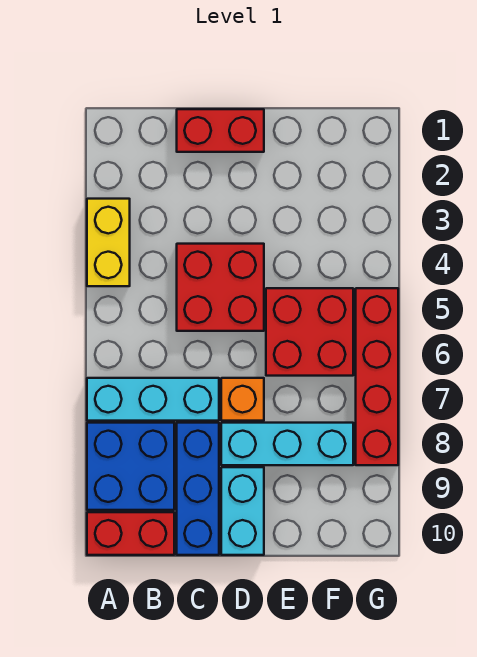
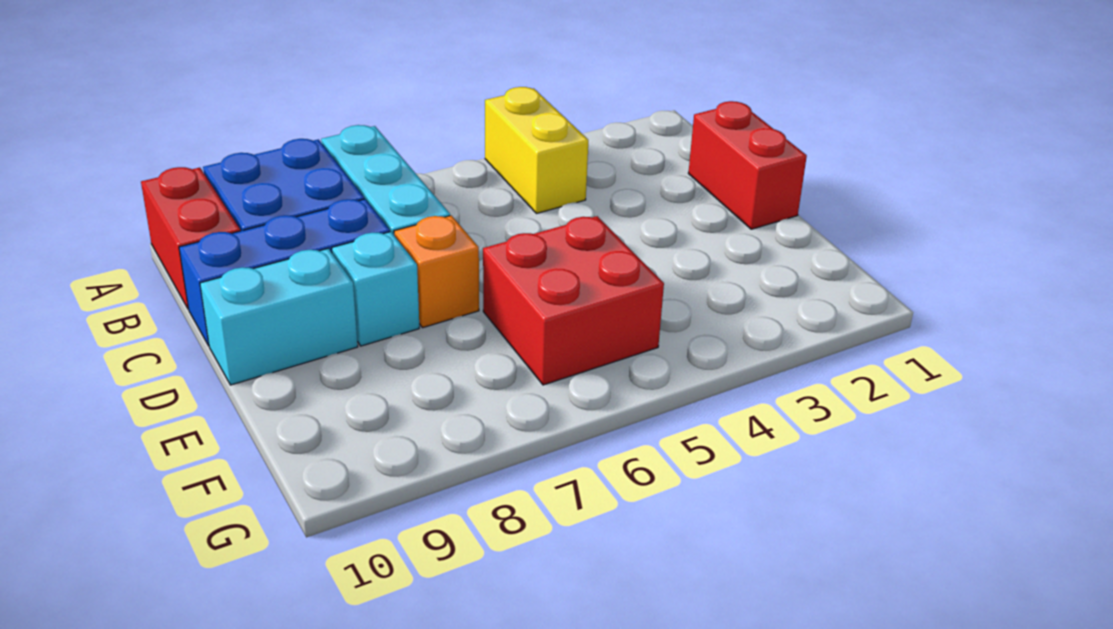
yellow 1x2 brick [87,199,130,286] -> yellow 1x2 brick turned to [485,87,588,214]
red 2x2 brick [177,244,264,331] -> none
cyan 1x3 brick [221,423,353,465] -> cyan 1x1 brick [332,232,419,346]
red 1x4 brick [356,288,398,465] -> none

